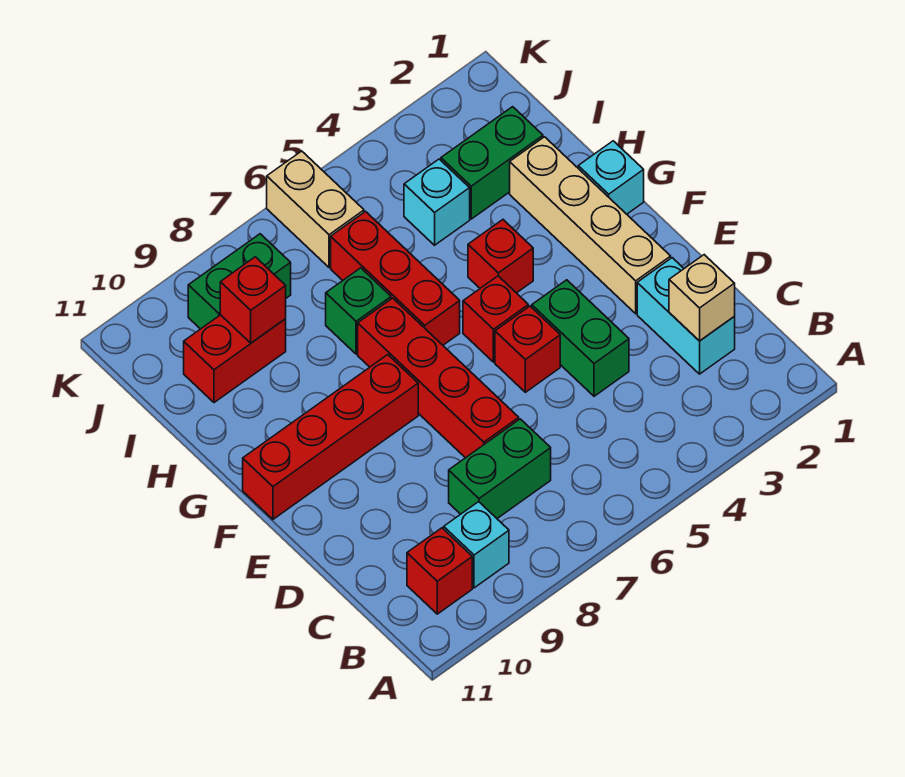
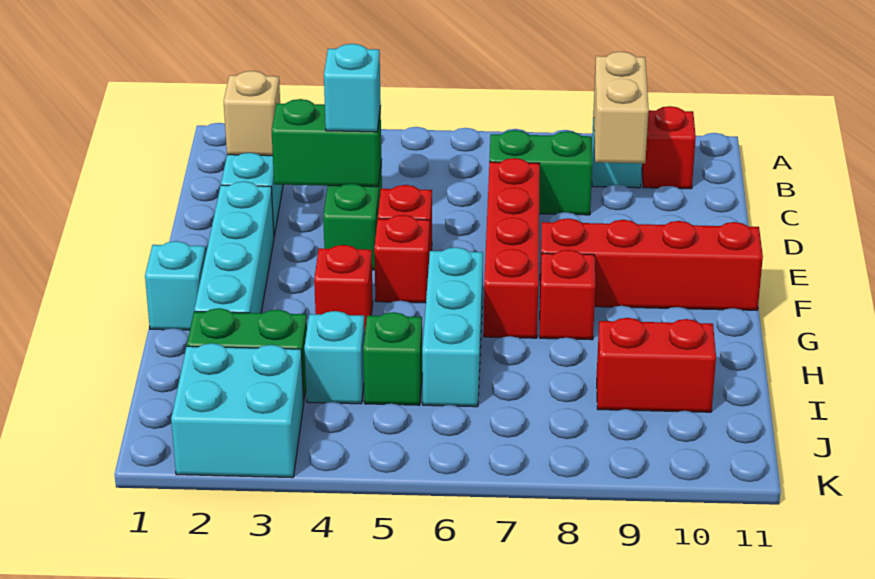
none -> cyan 1x1 brick [324,44,381,132]
tan 1x4 brick [510,137,671,314] -> cyan 1x4 brick [194,181,274,313]
red 1x3 brick [331,212,460,345] -> cyan 1x3 brick [422,247,483,407]
green 1x1 brick [326,268,391,354] -> green 1x1 brick moved to [363,312,422,405]
red 1x1 brick [220,257,286,343] -> red 1x1 brick moved to [540,250,595,340]
none -> cyan 2x2 brick [171,343,304,478]
tan 1x2 brick [267,151,364,268] -> tan 1x2 brick moved to [594,52,649,163]
green 1x2 brick [188,234,291,329] -> green 1x2 brick moved to [272,99,382,187]

